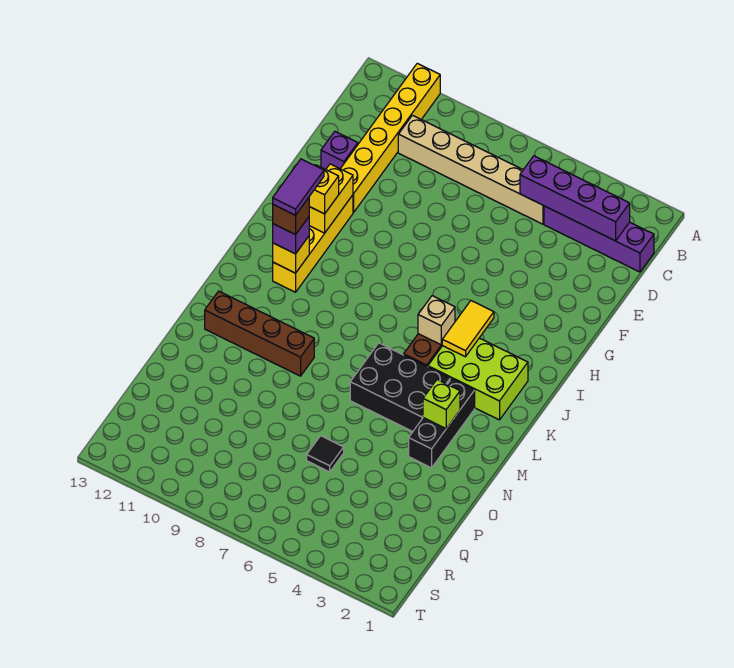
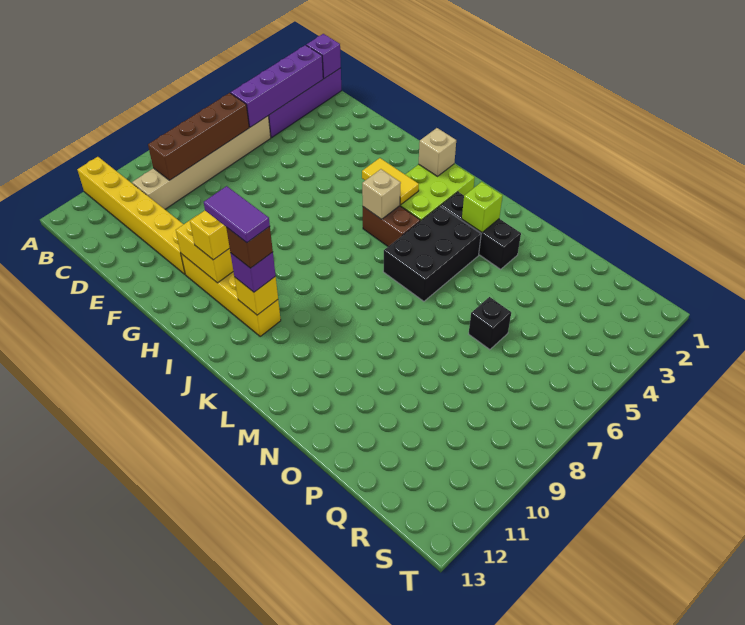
purple 1x1 brick [321,132,358,169] -> purple 1x1 brick moved to [306,34,341,79]
none -> tan 1x1 brick [419,128,456,176]
brown 1x4 brick [205,291,314,376] -> brown 1x4 brick moved to [148,93,249,180]
black 1x1 tile [307,436,344,472] -> black 1x1 brick [469,297,511,350]

